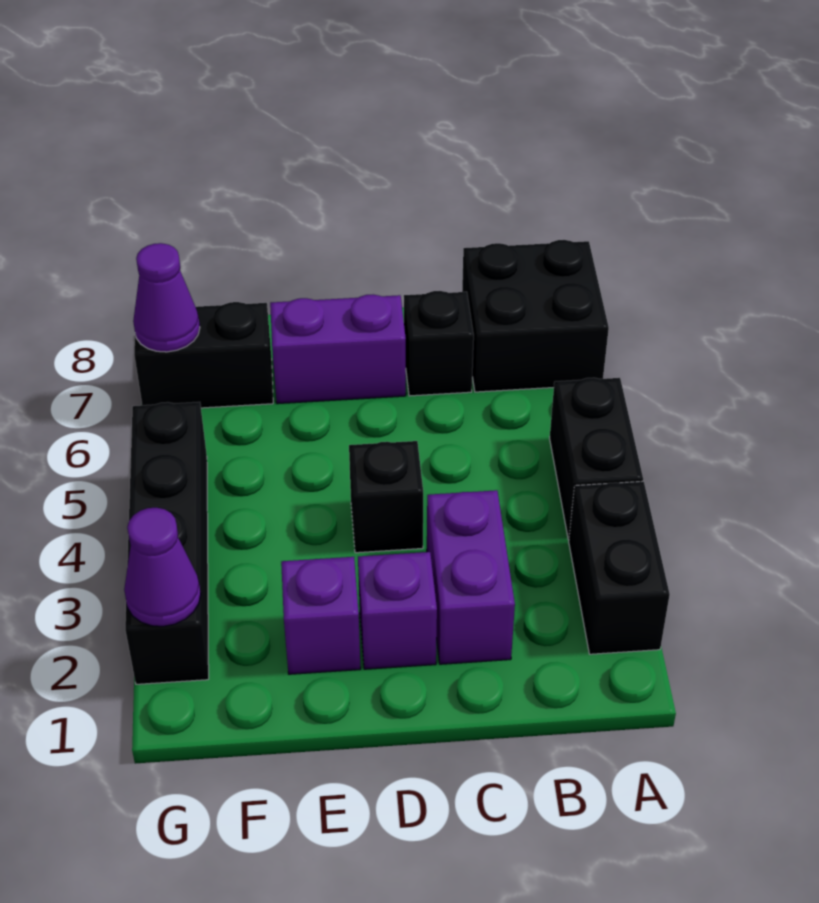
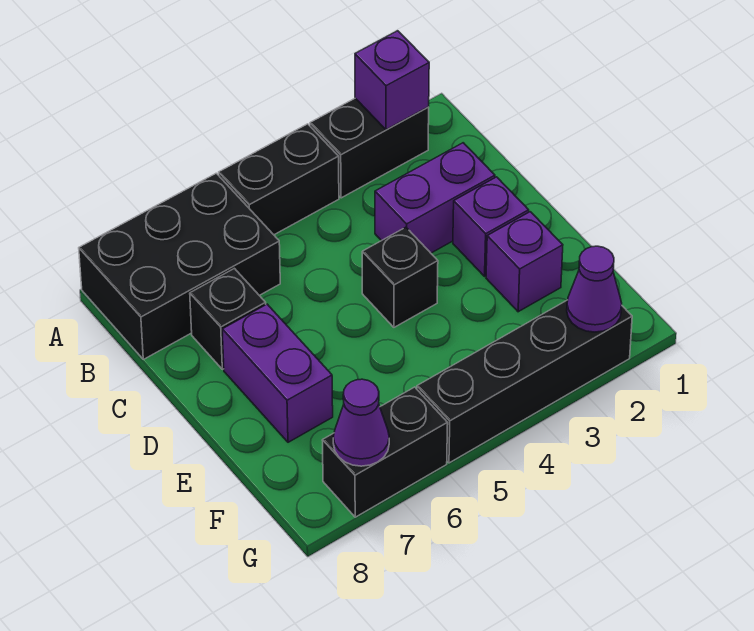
none -> purple 1x1 brick [355,31,429,130]
black 2x2 brick [462,240,609,392] -> black 2x3 brick [79,173,280,359]
black 1x2 brick [134,302,273,408] -> black 1x2 brick turned to [322,387,448,517]

